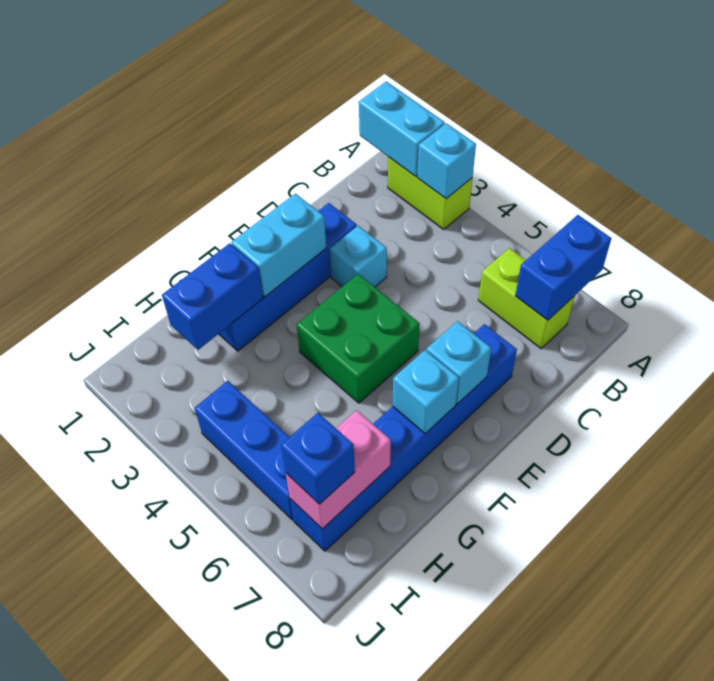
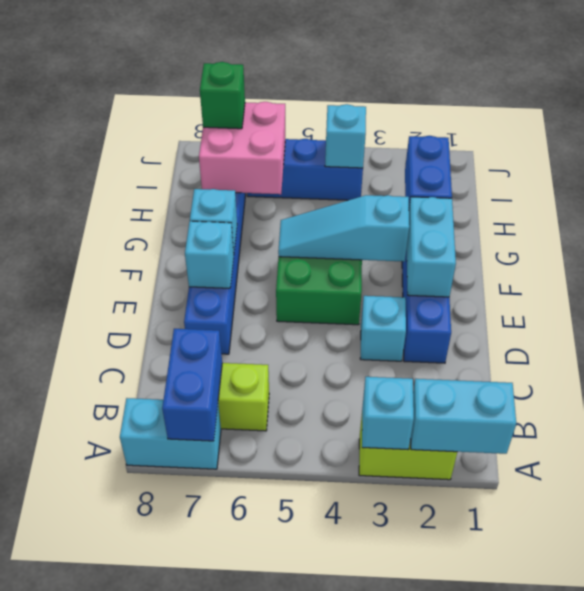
none -> cyan 1x2 brick [120,398,221,469]
none -> cyan 1x3 slope [278,195,409,262]
pink 1x2 brick [286,410,391,529] -> pink 2x2 brick [199,102,285,194]
none -> cyan 1x1 brick [325,104,366,168]
blue 1x1 brick [281,413,355,504] -> green 1x1 brick [200,62,245,129]

